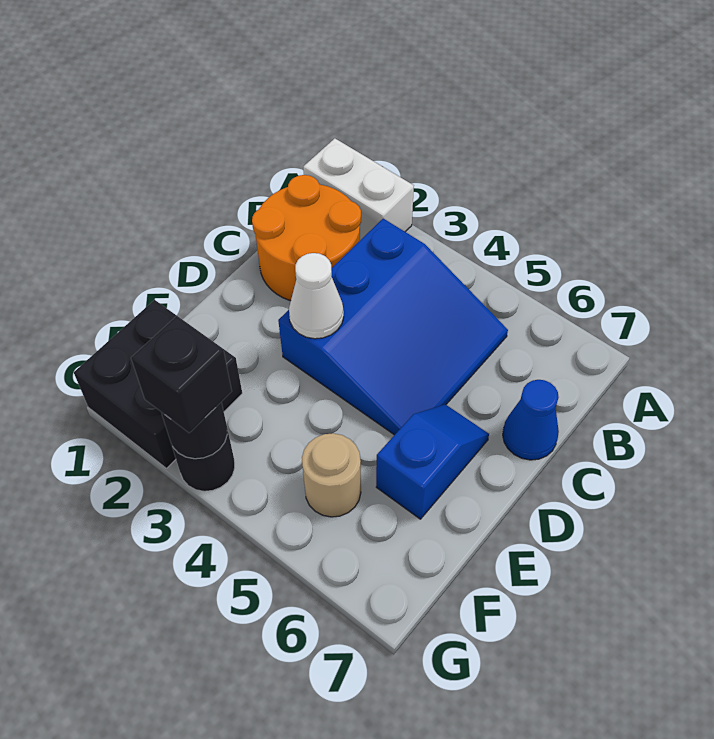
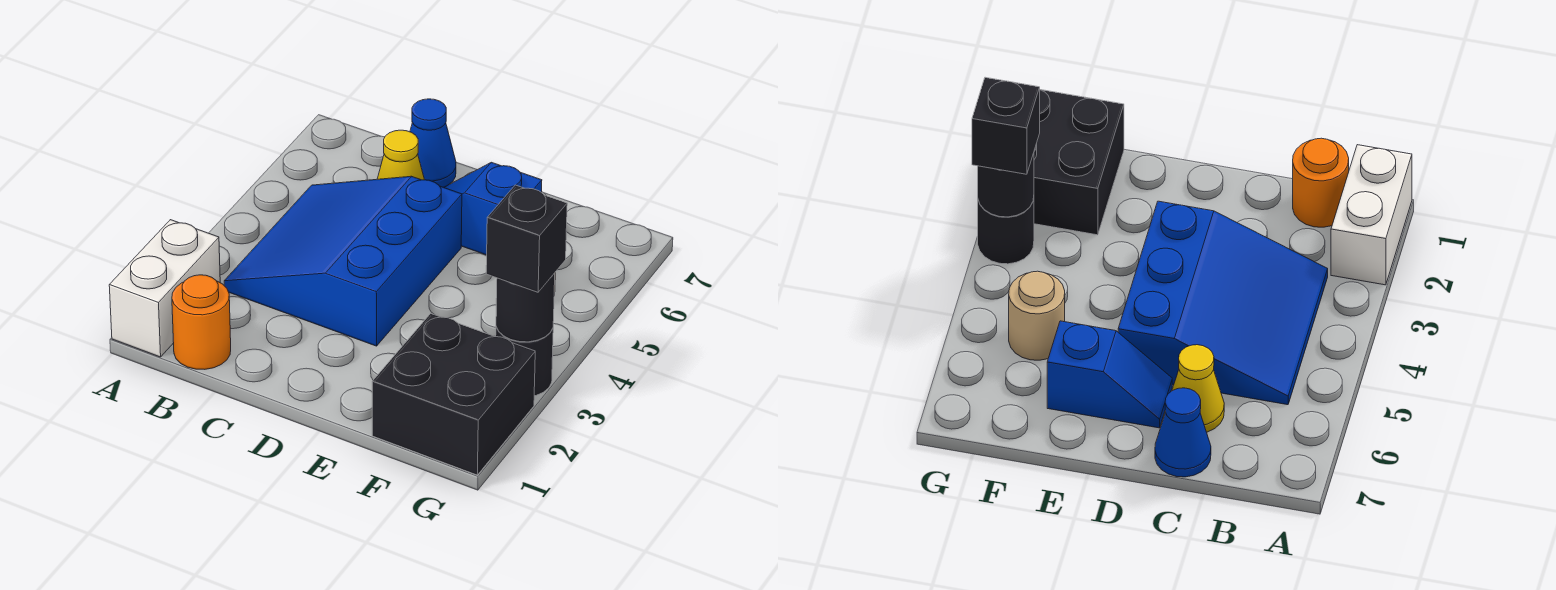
orange 2x2 round brick [252,175,361,301] -> orange 1x1 round brick [172,275,231,369]
blue 3x3 slope [278,219,508,435] -> blue 3x3 slope turned to [224,176,462,346]
none -> yellow 1x1 cone [377,130,424,180]
white 1x1 cone [289,253,344,339] -> none

